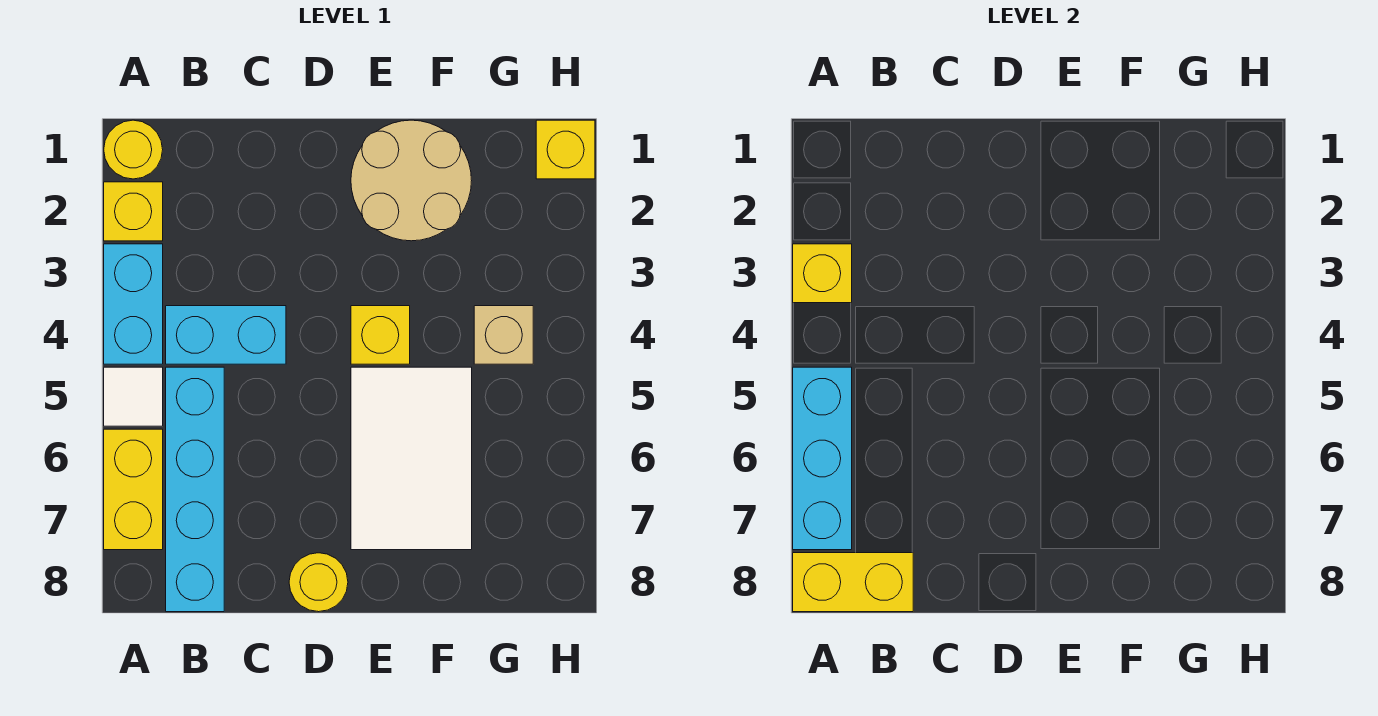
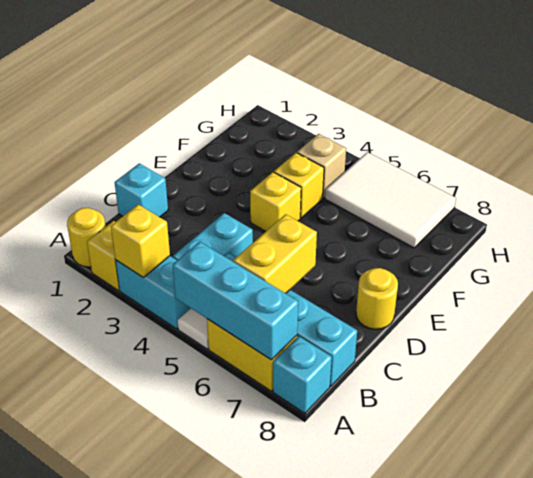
none -> cyan 1x1 brick [273,336,332,413]
yellow 1x2 brick [793,553,913,612] -> yellow 1x2 brick moved to [233,214,317,293]
none -> cyan 1x1 brick [114,163,168,217]
tan 2x2 round brick [351,120,472,241] -> none
white 2x3 tile [351,367,472,550] -> white 2x3 tile moved to [325,152,456,248]
yellow 1x1 brick [536,120,595,179] -> yellow 1x1 brick moved to [274,153,324,218]

